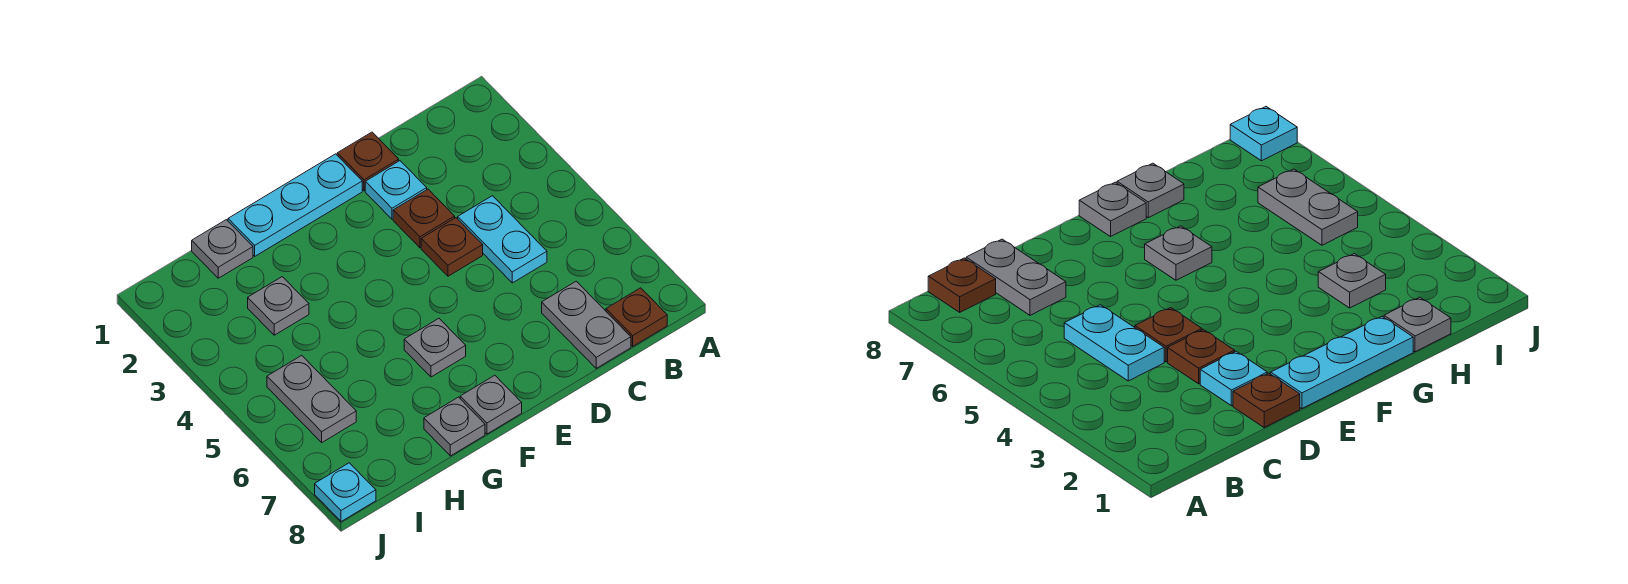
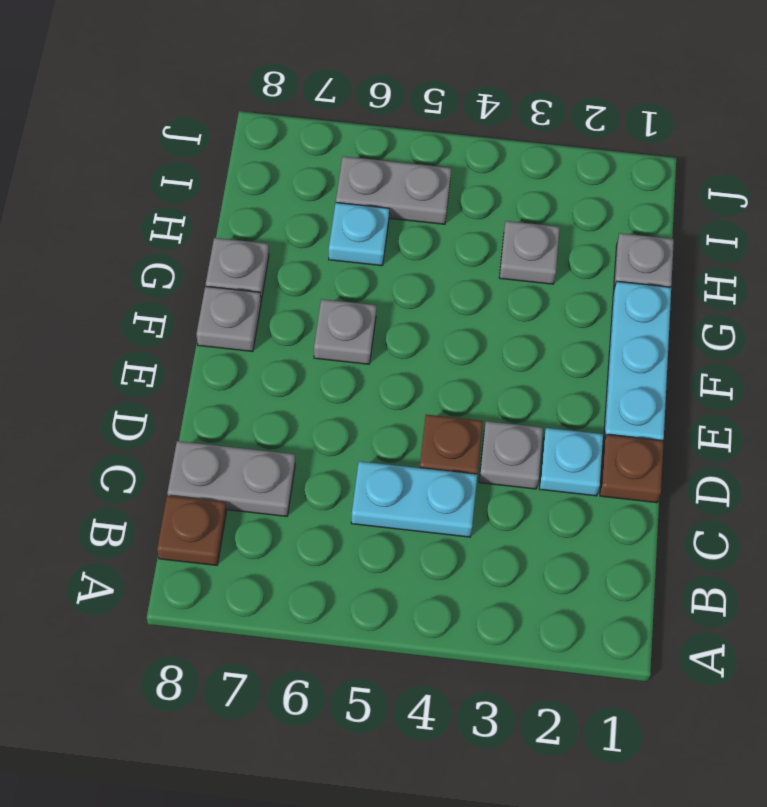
brown 1x1 plate [393,189,455,248] -> grey 1x1 plate [479,421,543,489]
cyan 1x1 plate [315,463,376,522] -> cyan 1x1 plate moved to [329,203,389,266]

